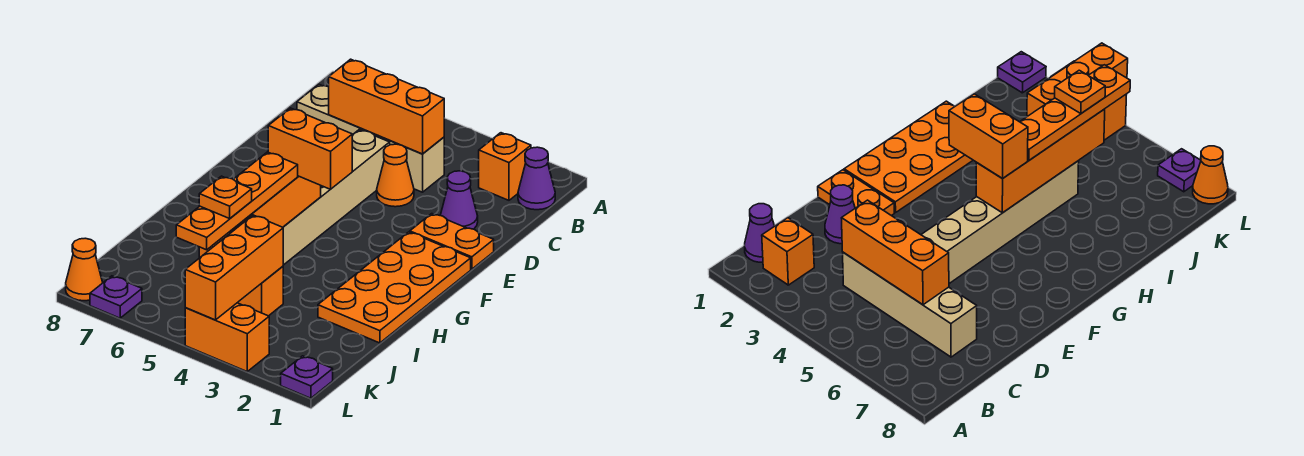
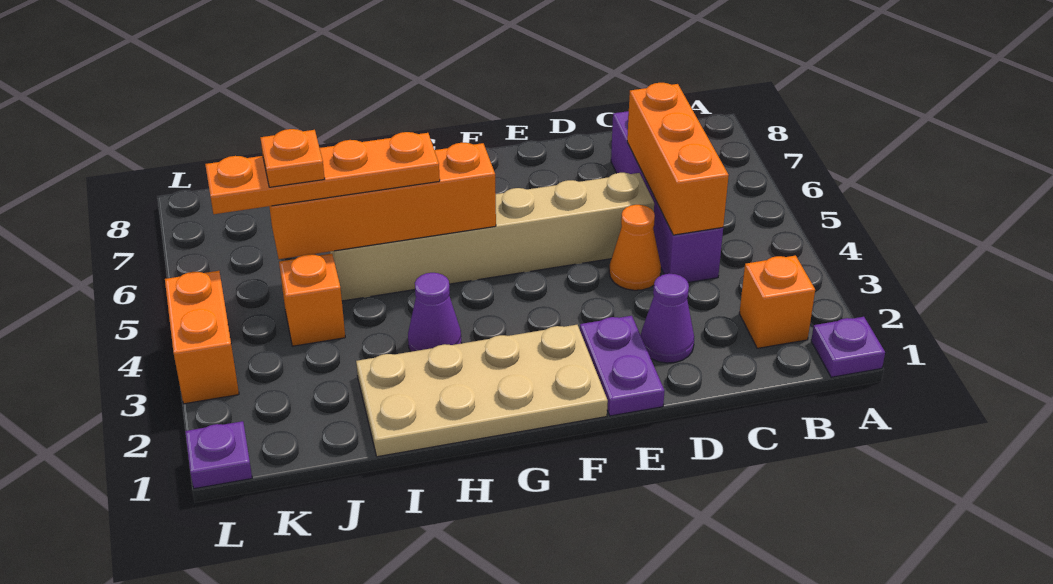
purple 1x1 cone [518,147,555,210] -> purple 1x1 cone moved to [408,273,462,352]
tan 1x4 brick [297,84,444,192] -> purple 1x4 brick [611,111,723,282]
orange 1x2 plate [410,214,494,269] -> purple 1x2 plate [580,316,665,416]
orange 2x4 plate [318,232,471,343] -> tan 2x4 plate [356,325,608,457]
orange 1x2 brick [268,108,352,189] -> none
orange 1x3 brick [185,215,283,320] -> none
purple 1x1 plate [90,276,142,318] -> purple 1x1 plate moved to [811,317,885,377]
orange 1x1 cone [66,238,103,301] -> none

